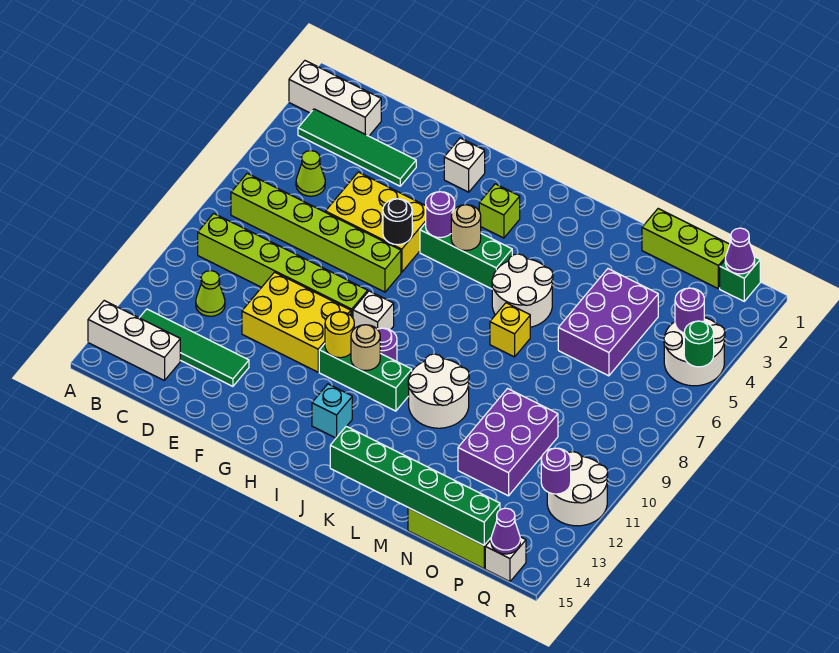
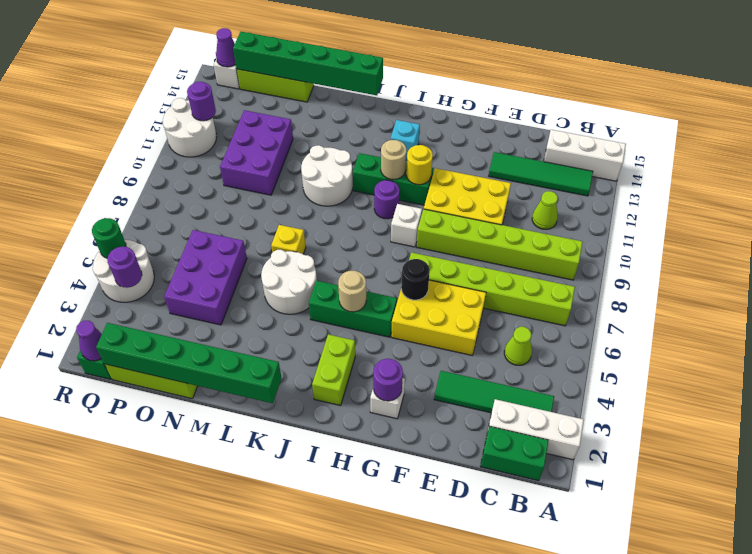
none -> green 1x2 brick [480,426,549,481]
purple 1x1 round brick [426,192,455,238] -> purple 1x1 round brick moved to [373,359,403,401]
lime 1x1 brick [479,184,520,238] -> lime 1x2 brick [312,334,355,406]
none -> green 1x6 brick [96,323,282,403]

